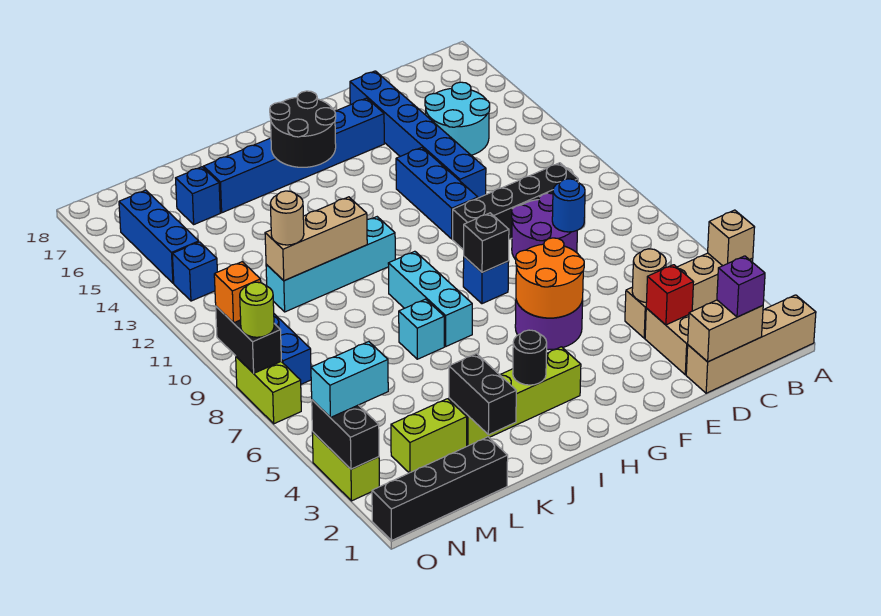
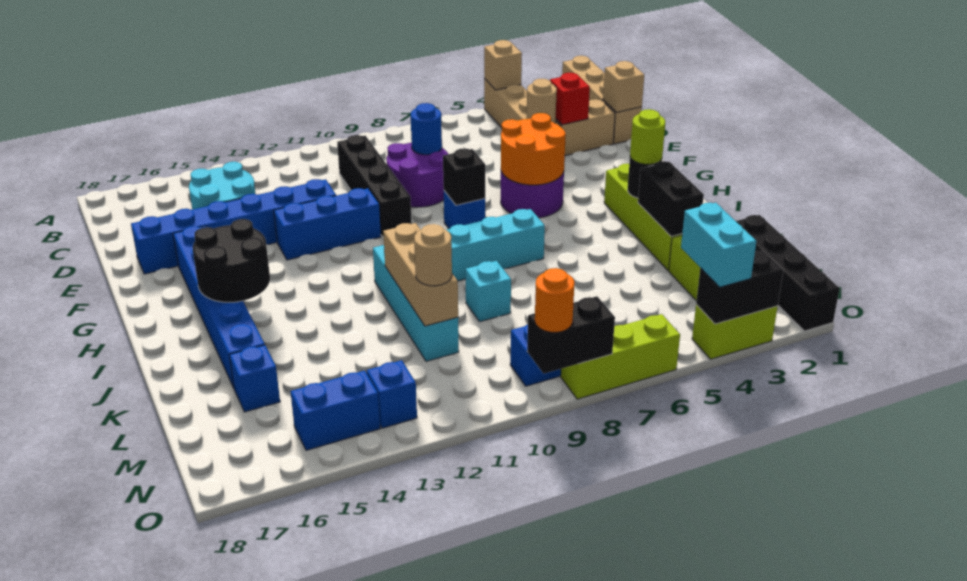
tan 1x2 brick [688,300,763,362] -> tan 1x1 brick [603,61,644,112]
purple 1x1 brick [717,256,765,317] -> none
cyan 1x1 brick [399,299,444,359] -> cyan 1x1 brick moved to [466,261,511,322]
black 1x2 brick [449,354,516,435] -> black 1x2 brick turned to [638,161,704,237]
blue 1x3 brick [119,190,199,283] -> blue 1x2 brick [291,371,380,450]
lime 1x2 brick [236,357,301,424] -> lime 1x3 brick [561,314,680,399]
lime 1x1 round brick [240,282,274,337] -> lime 1x1 round brick moved to [630,109,665,164]
orange 1x1 brick [214,262,261,323] -> orange 1x1 round brick [535,268,574,332]

